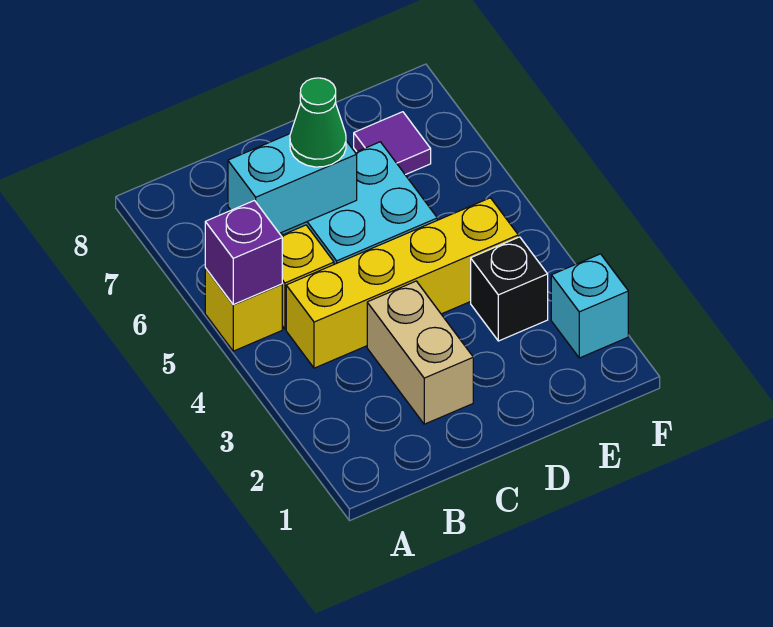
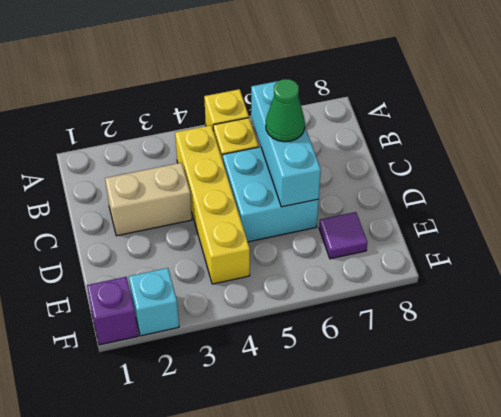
purple 1x1 brick [205,201,282,304] -> purple 1x1 brick moved to [87,277,138,345]
cyan 1x2 brick [228,133,357,233] -> cyan 1x3 brick [251,81,321,207]
black 1x1 brick [471,237,548,341] -> none

